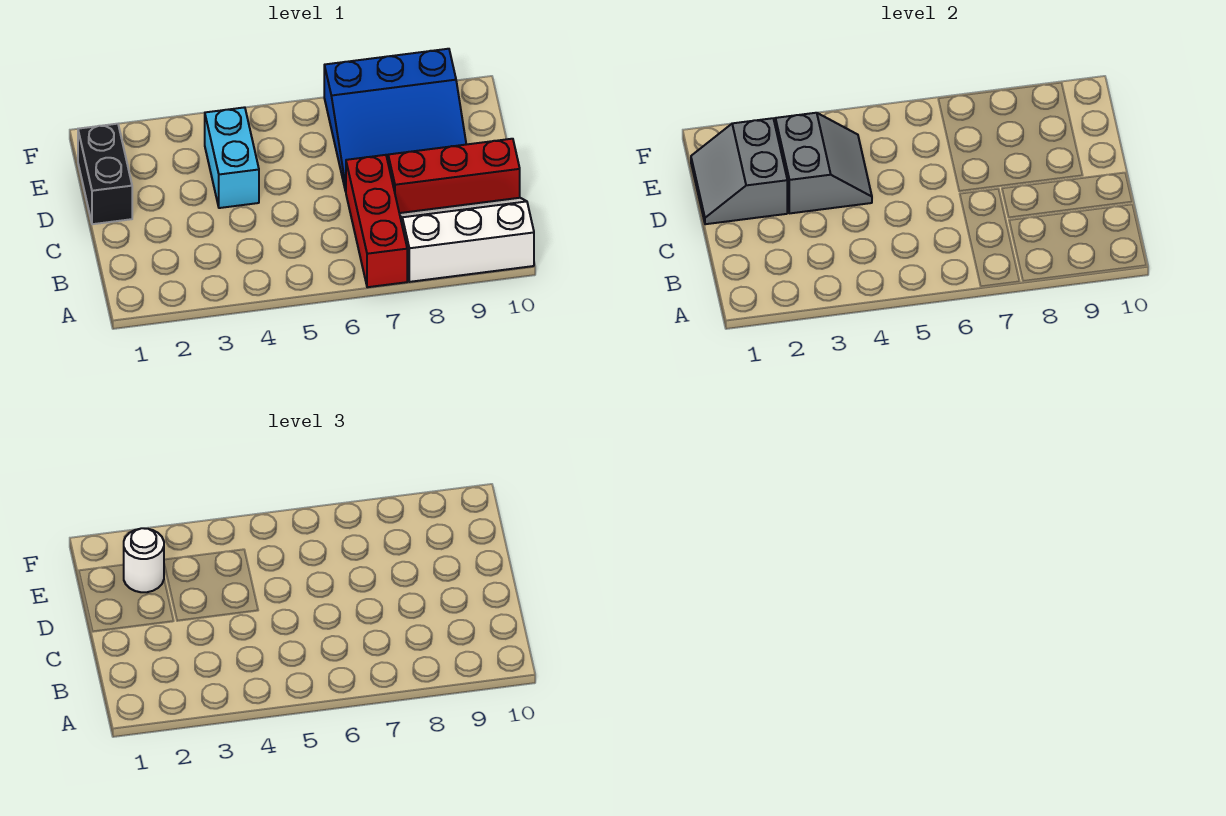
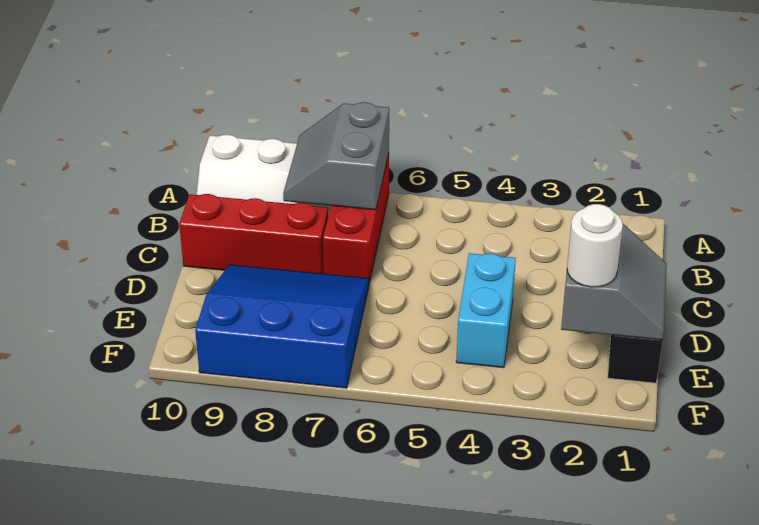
grey 2x2 slope [775,113,872,213] -> grey 2x2 slope moved to [283,102,389,210]

